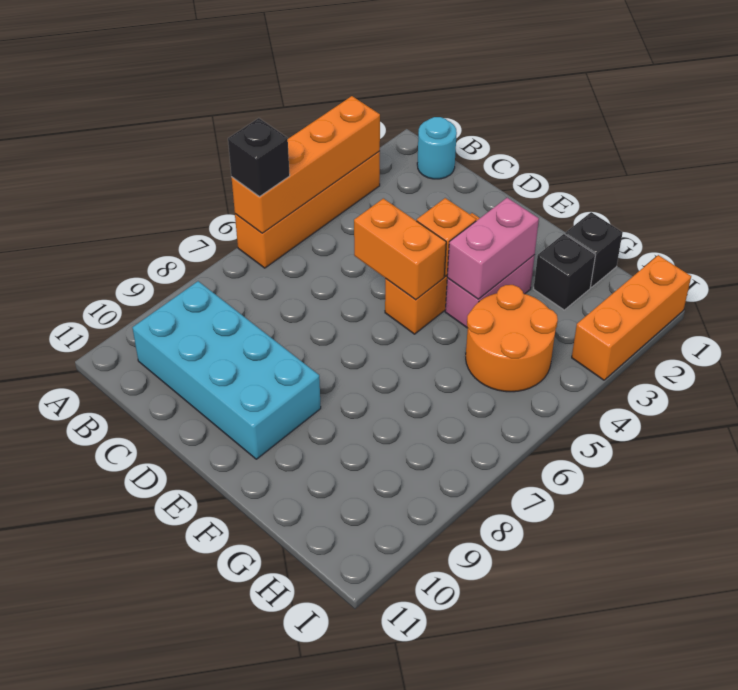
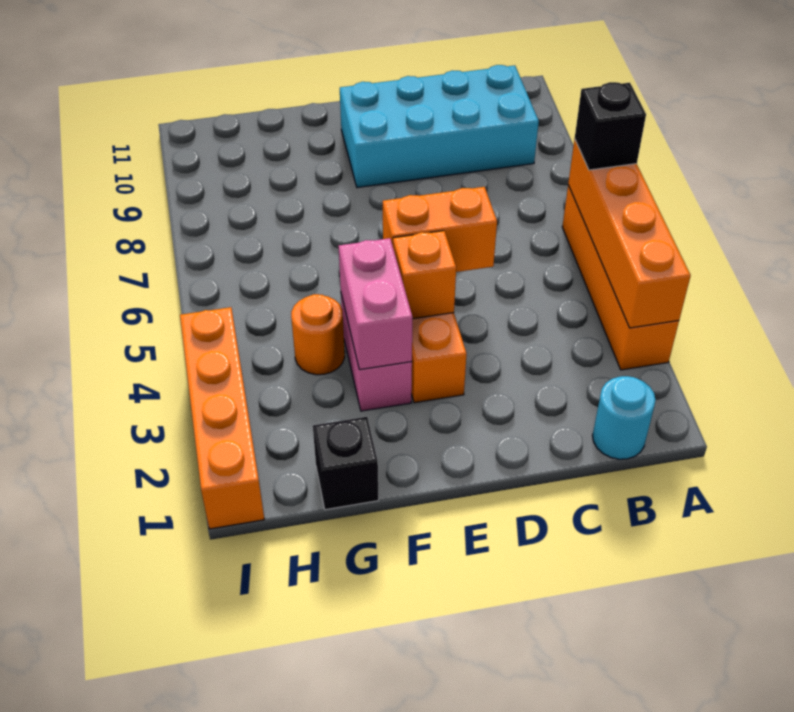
black 1x1 brick [534,234,595,310] -> none
orange 2x2 round brick [466,285,558,392] -> orange 1x1 round brick [291,294,345,375]
orange 1x3 brick [572,255,691,380] -> orange 1x4 brick [180,307,264,529]

